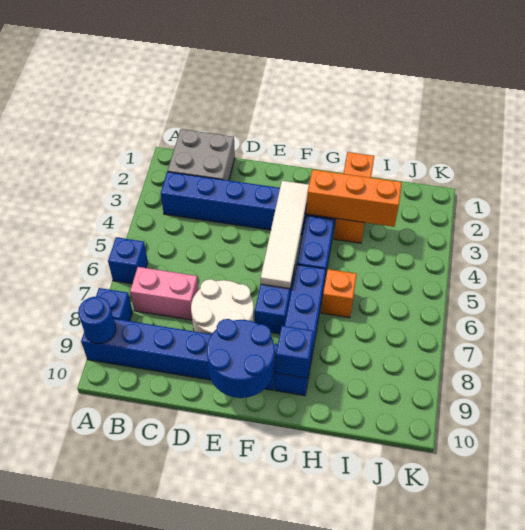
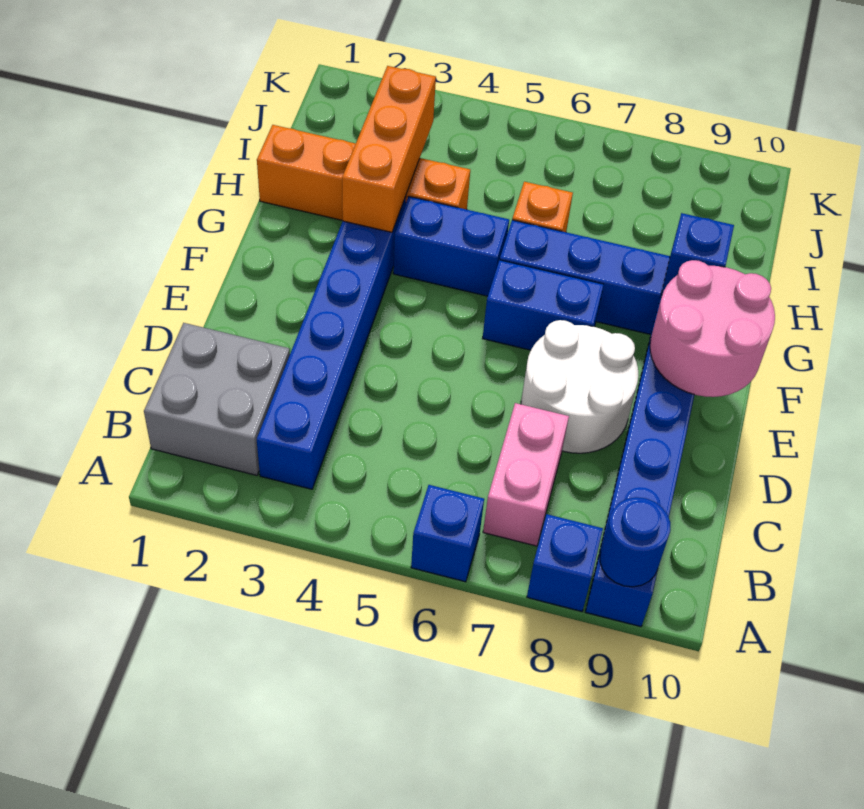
blue 2x2 round brick [207,319,275,398] -> pink 2x2 round brick [650,260,775,397]
white 1x4 tile [261,181,309,289] -> none
orange 1x3 brick [334,152,374,243] -> orange 1x4 brick [257,125,470,220]

